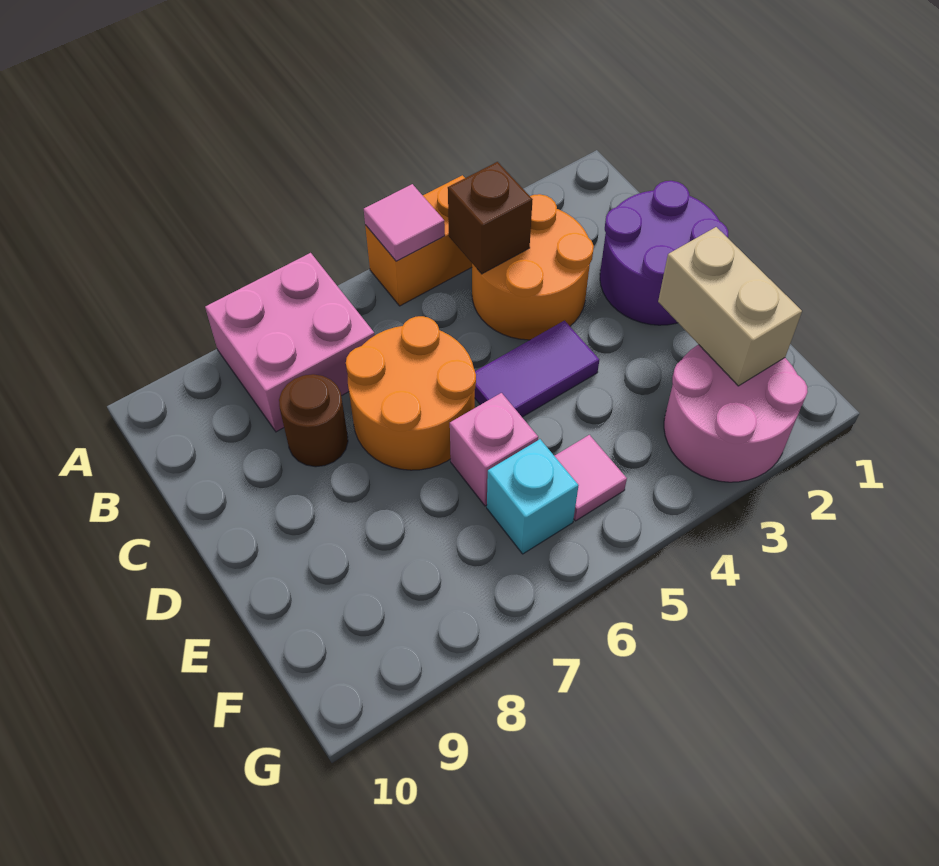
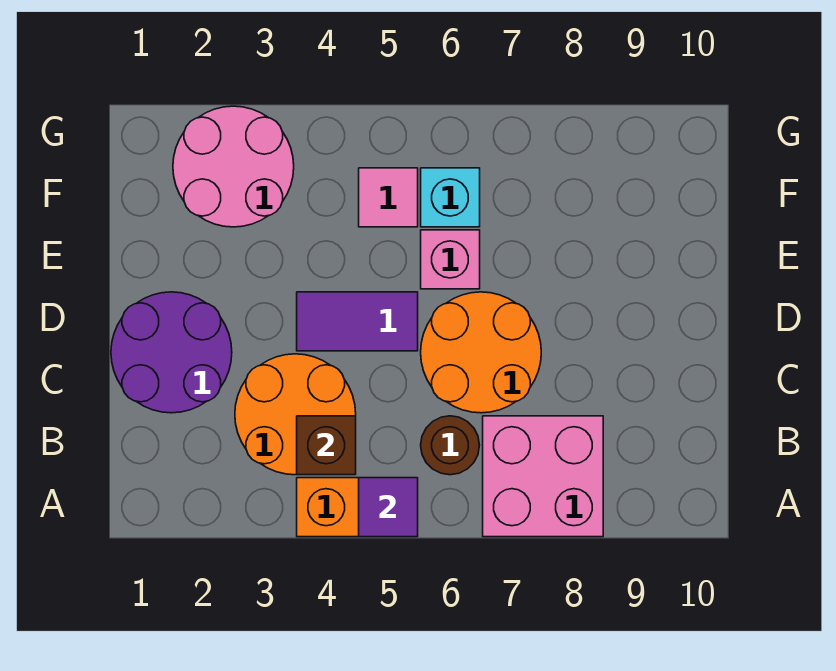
pink 1x1 tile [364,184,445,261] -> purple 1x1 tile [359,478,418,537]
brown 1x1 round brick [279,374,348,467] -> brown 1x1 round brick moved to [421,416,480,475]
tan 1x2 brick [658,227,802,386] -> none

